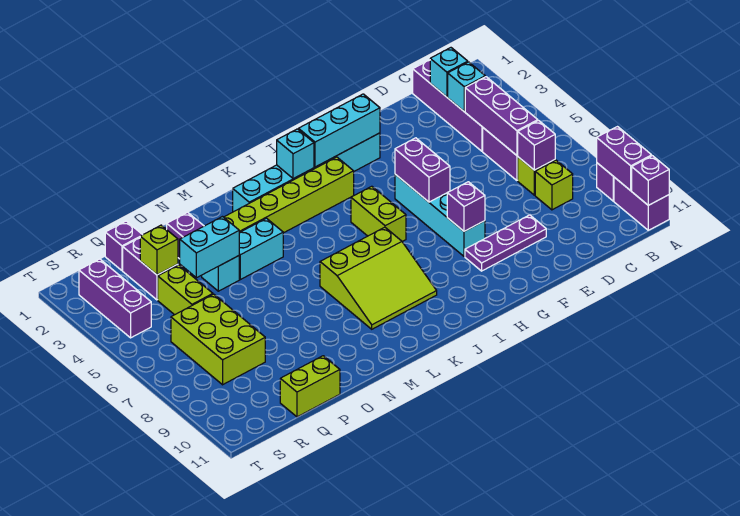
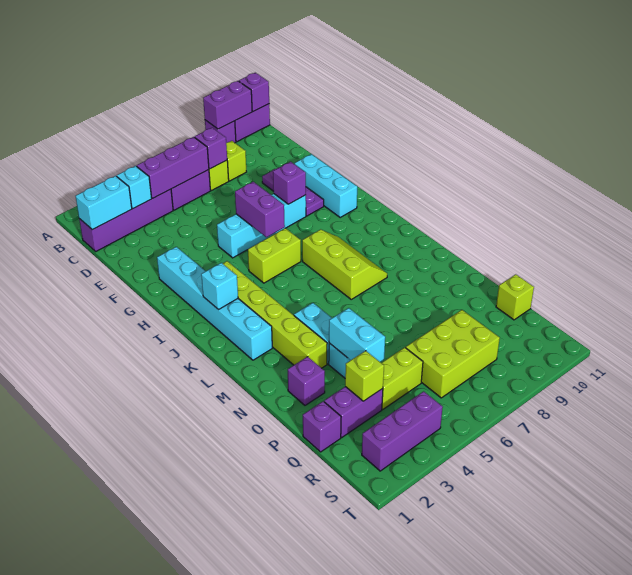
cyan 1x1 brick [430,48,468,97] -> cyan 1x2 brick [76,176,132,230]
cyan 1x3 brick [298,94,380,167] -> cyan 1x3 brick moved to [295,154,357,217]
purple 1x2 brick [395,138,450,202] -> purple 1x2 brick turned to [235,182,285,237]
lime 3x3 slope [320,227,437,329] -> lime 2x3 slope [302,229,387,299]
lime 1x2 brick [280,356,340,417] -> lime 1x1 brick [496,274,534,320]

